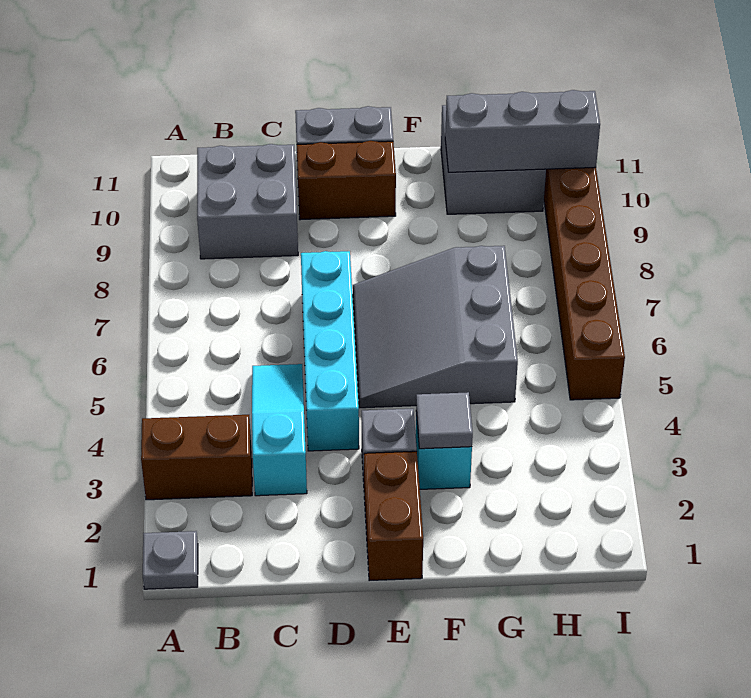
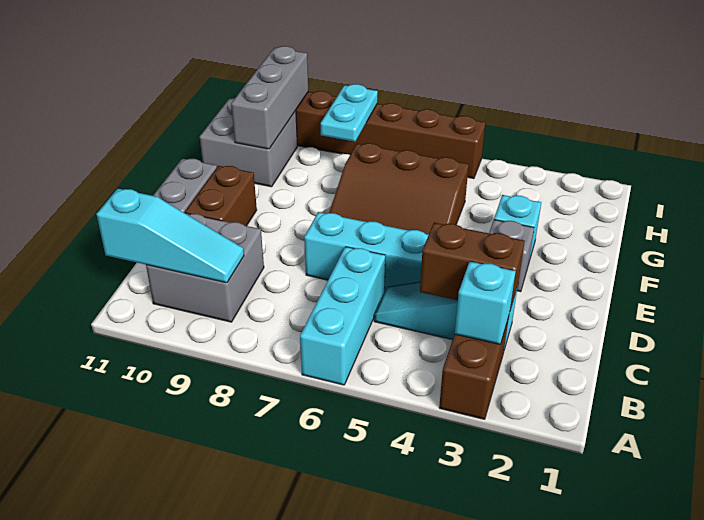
grey 1x1 plate [143,531,198,589] -> none
none -> cyan 1x3 brick [300,247,385,385]
none -> cyan 1x1 brick [455,262,516,344]
none -> cyan 1x3 slope [96,189,244,283]
brown 1x2 brick [364,451,423,581] -> brown 1x2 brick moved to [420,223,525,309]
grey 3x3 slope [353,246,518,408] -> brown 3x3 slope [329,143,469,234]
grey 1x1 tile [416,392,473,449] -> none
none -> cyan 1x2 plate [321,84,378,142]

